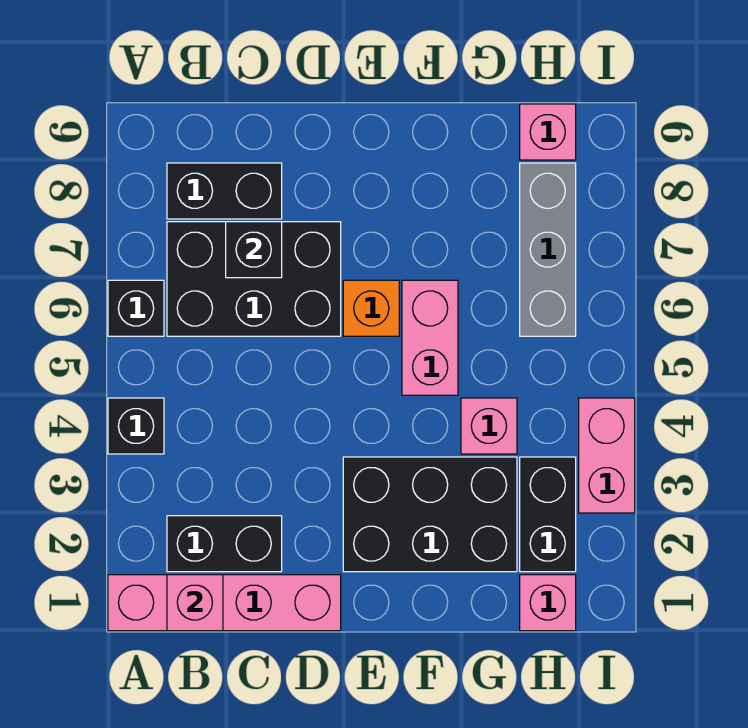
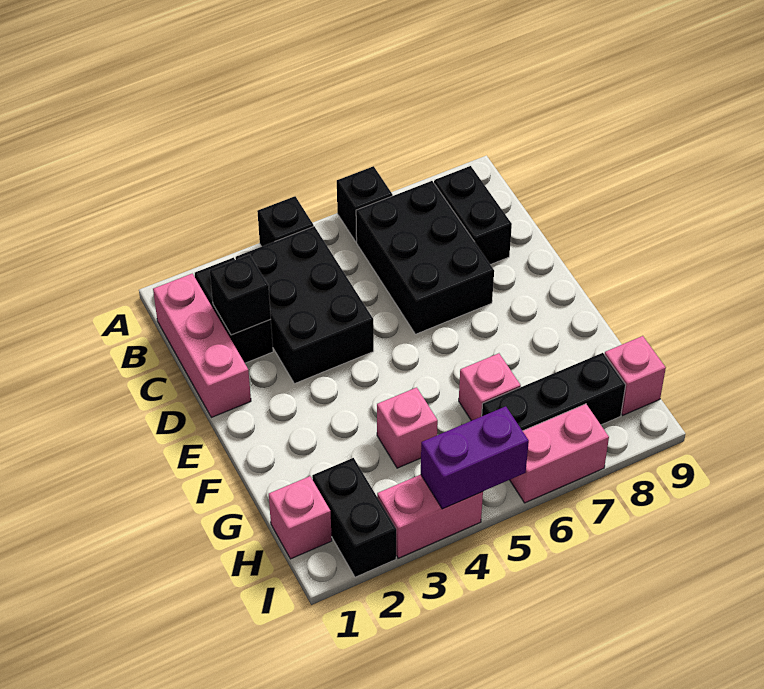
pink 1x4 brick [108,575,341,631] -> pink 1x3 brick [153,274,251,417]
pink 1x1 brick [167,575,223,631] -> pink 1x1 brick moved to [459,353,521,421]
black 1x1 brick [226,222,282,278] -> black 1x1 brick moved to [210,255,271,335]
black 2x3 brick [343,457,517,572] -> black 2x3 brick moved to [236,226,374,384]
orange 1x1 brick [343,280,399,336] -> none
pink 1x2 brick [402,280,458,395] -> pink 1x2 brick moved to [510,404,609,503]
black 1x2 brick [520,457,576,572] -> black 1x2 brick turned to [312,458,396,577]
grey 1x3 brick [520,163,576,336] -> black 1x3 brick [482,353,626,431]
none -> purple 1x2 brick [421,406,529,509]

